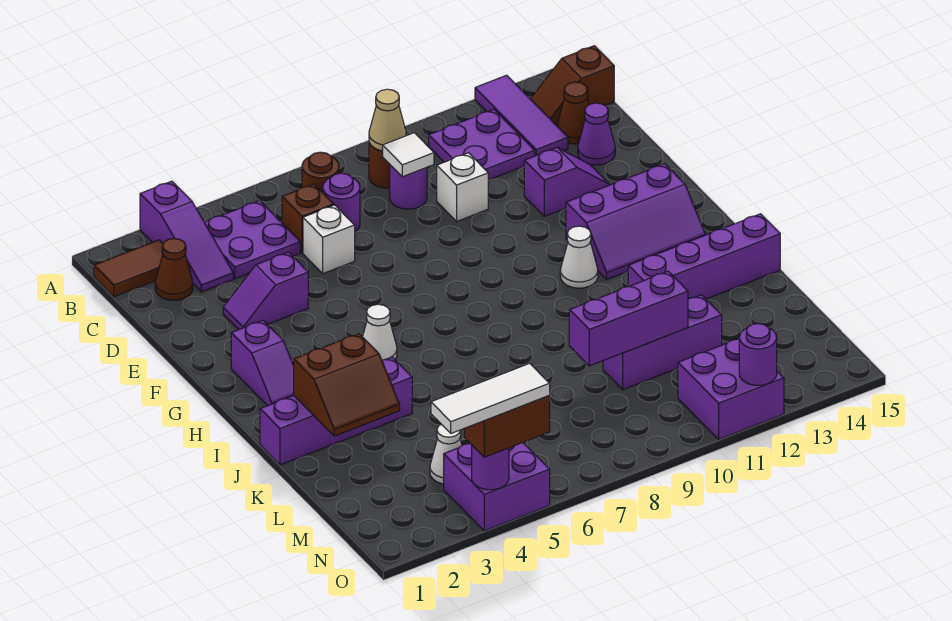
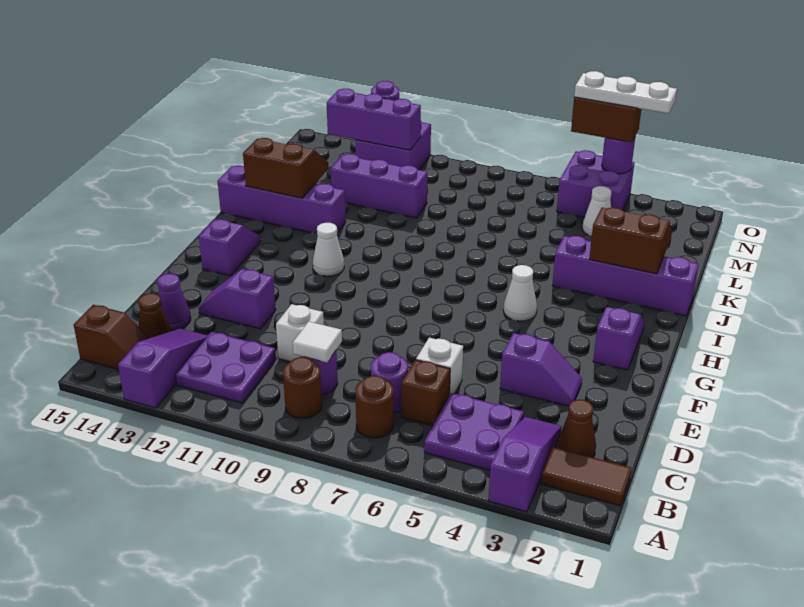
purple 1x3 tile [475,75,568,156] -> purple 1x3 slope [118,329,208,408]
tan 1x1 cone [369,89,406,151] -> none
purple 2x3 slope [566,164,705,279] -> purple 1x2 slope [199,219,261,276]
none -> brown 2x2 slope [243,138,329,198]
purple 1x3 brick [569,271,688,366] -> purple 1x3 brick moved to [327,89,421,150]
white 1x3 tile [431,363,550,433] -> white 1x3 plate [574,71,677,113]

